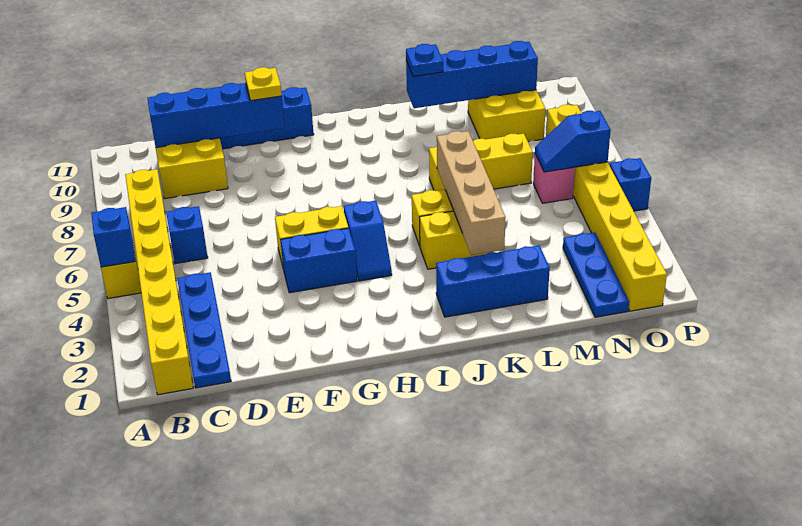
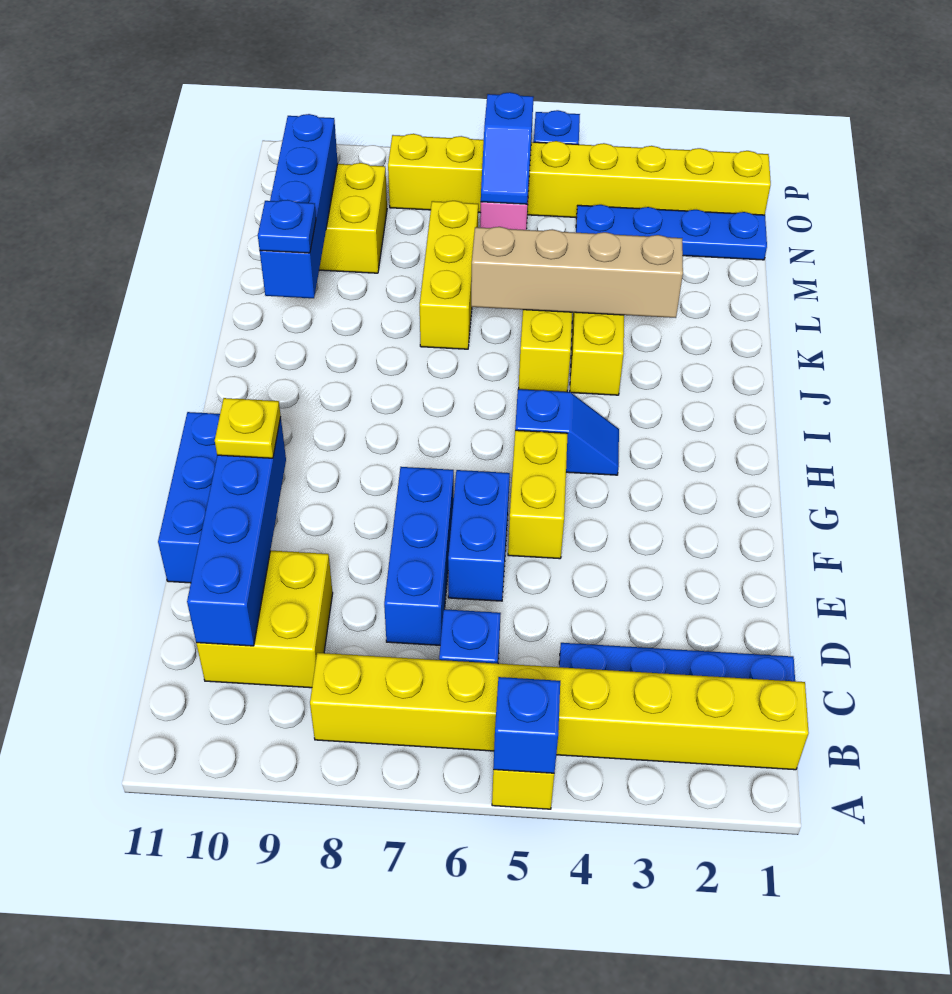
blue 1x2 brick [280,228,357,293] -> blue 1x2 brick moved to [448,470,510,601]
blue 1x3 brick [436,245,550,317] -> blue 1x3 brick moved to [384,467,454,645]
blue 1x3 plate [563,233,629,317] -> blue 1x4 plate [576,205,767,260]

